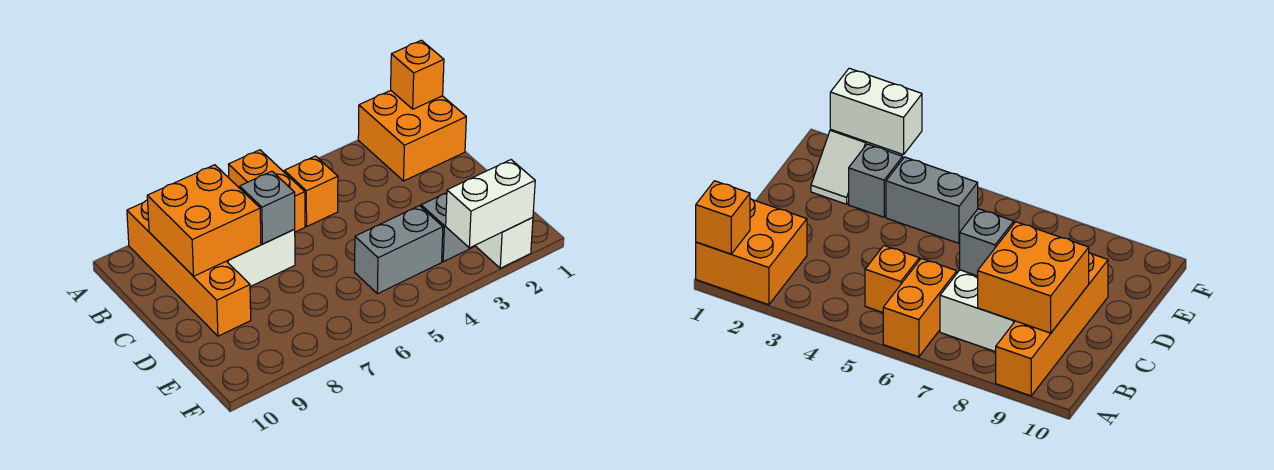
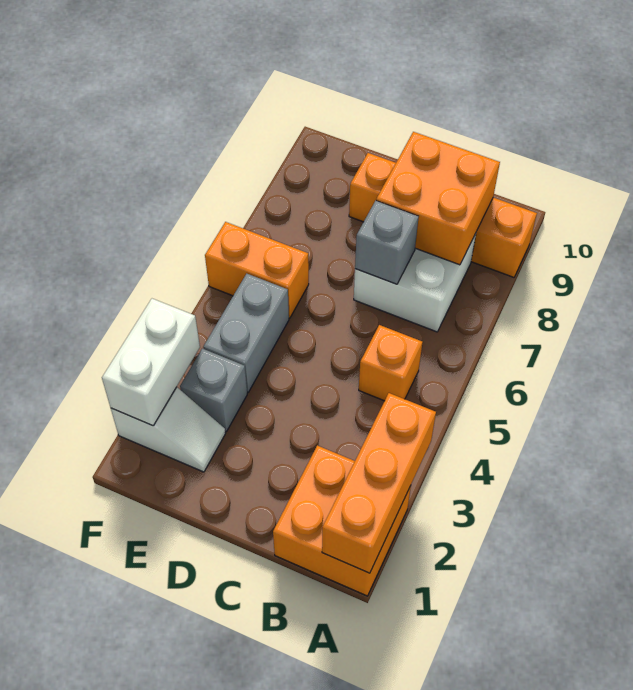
orange 1x1 brick [391,40,444,109] -> orange 1x3 brick [322,393,436,573]
orange 1x2 brick [228,150,305,232] -> orange 1x2 brick moved to [205,222,309,318]

